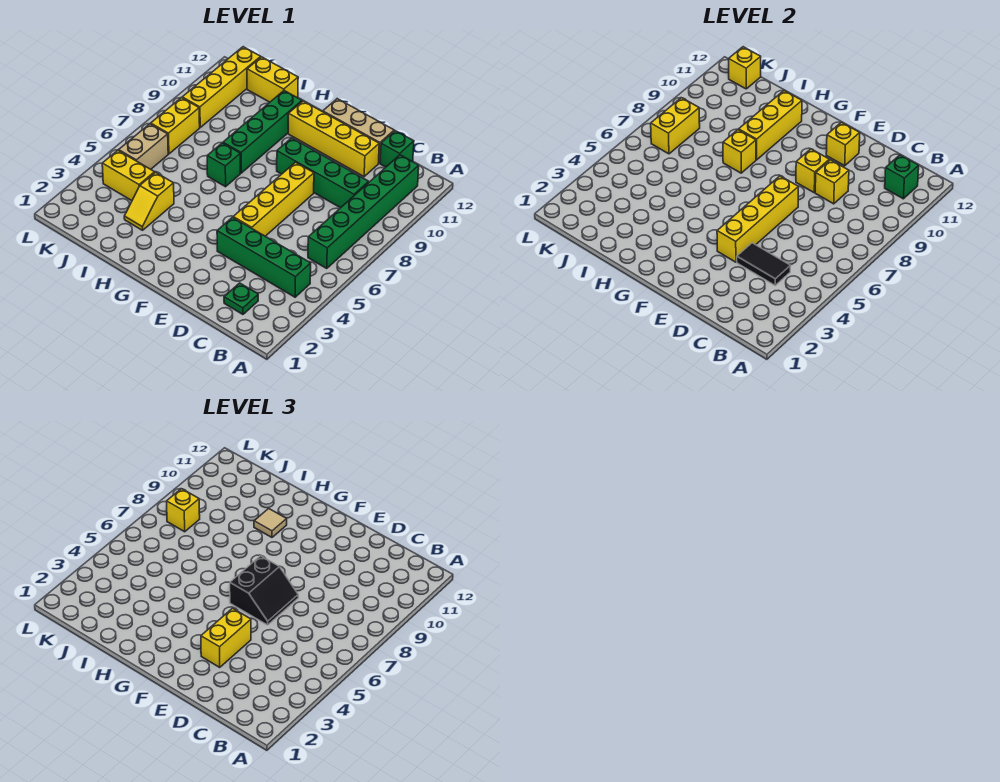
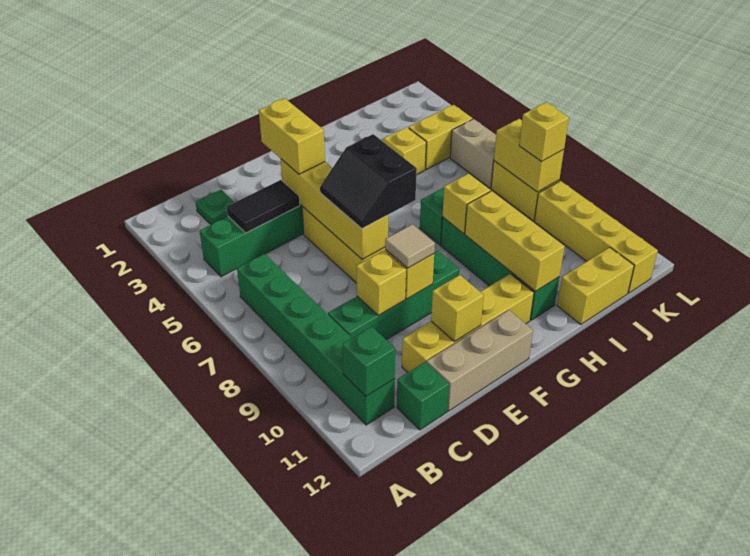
tan 1x1 tile [254,509,287,537] -> tan 1x1 tile moved to [385,224,435,268]
yellow 1x1 brick [729,47,761,89] -> none

